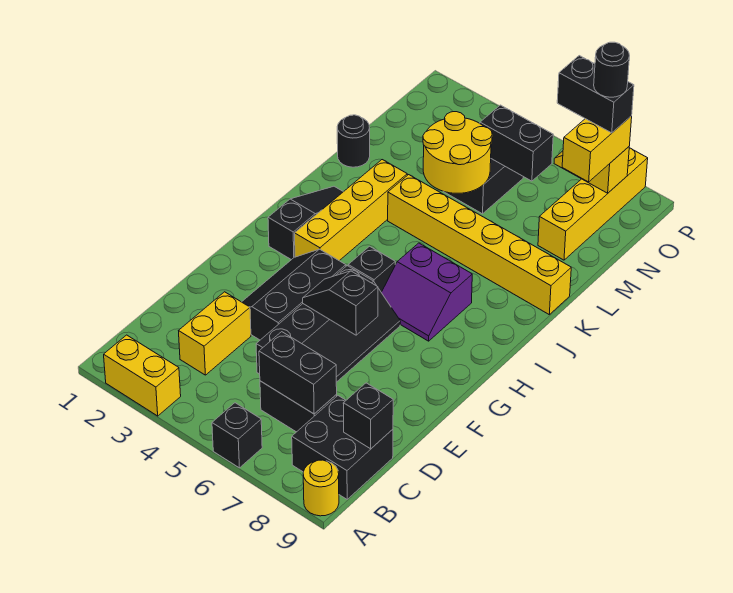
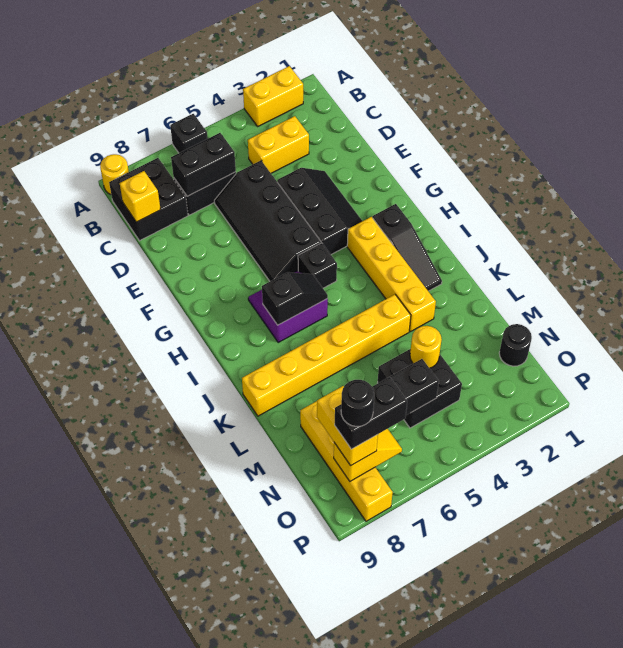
yellow 1x2 brick [179,292,251,375] -> yellow 1x2 brick turned to [248,116,309,173]
black 1x1 brick [343,383,393,449] -> yellow 1x1 brick [120,171,161,222]
black 1x2 slope [303,271,378,335] -> black 1x2 slope moved to [262,272,328,325]
black 1x1 round brick [337,115,370,167] -> black 1x1 round brick moved to [499,324,532,366]
yellow 2x2 round brick [423,112,492,193] -> yellow 1x1 round brick [410,326,442,368]

